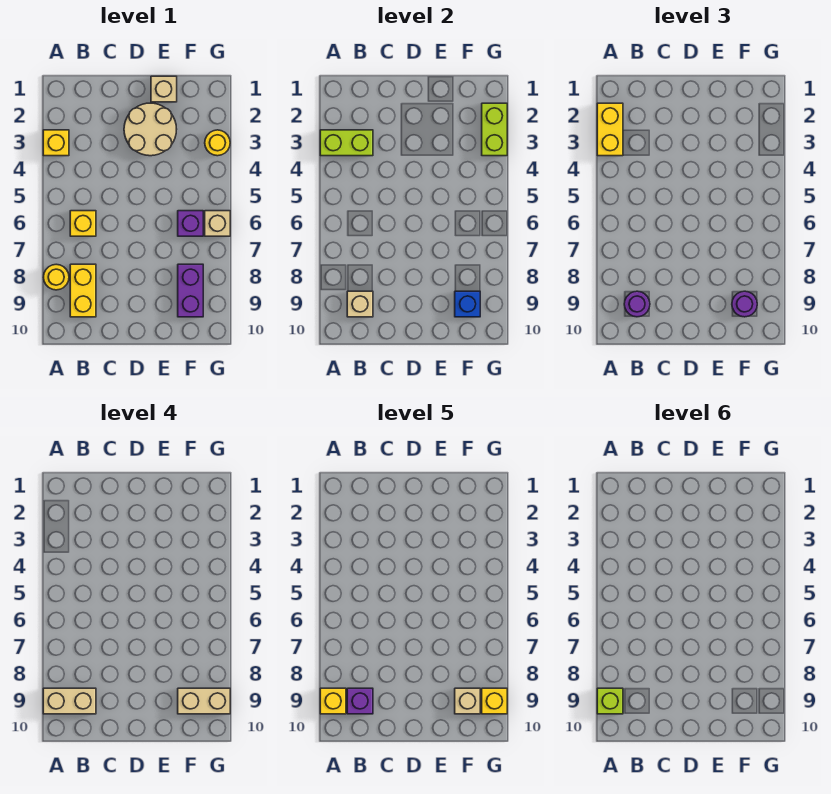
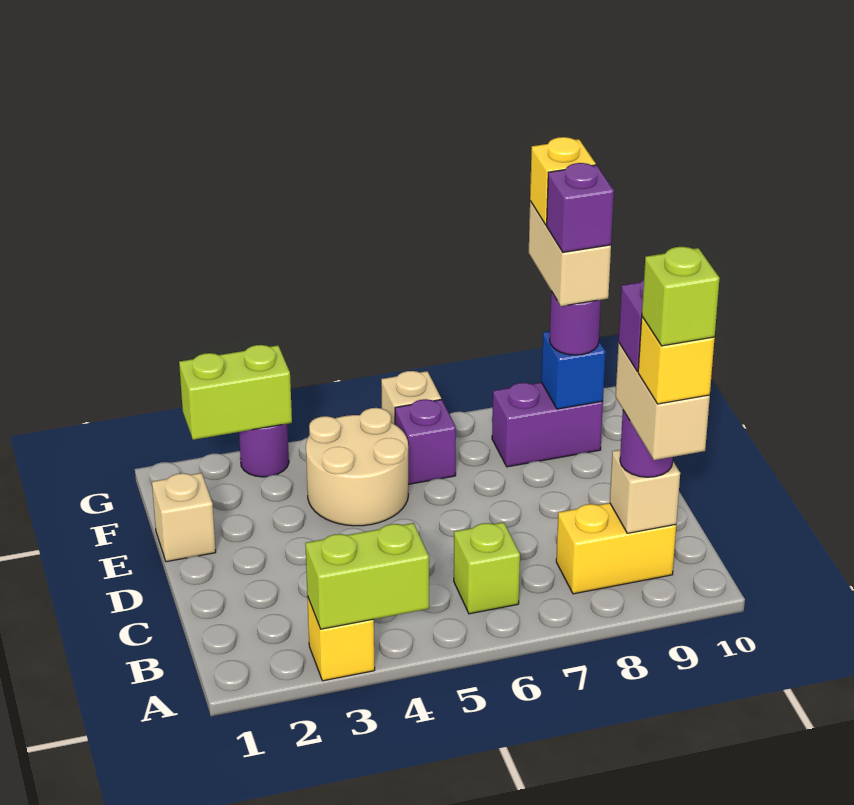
yellow 1x2 brick [597,103,623,156] -> none
lime 1x2 brick [320,130,373,156] -> lime 1x2 brick turned to [305,523,429,629]
yellow 1x1 round brick [43,264,69,290] -> none
yellow 1x1 brick [70,211,96,236] -> lime 1x1 brick [454,522,520,614]
tan 2x2 round brick [124,103,177,156] -> tan 2x2 round brick moved to [306,408,408,526]
tan 1x1 brick [455,688,480,714] -> purple 1x1 brick [547,163,614,252]
yellow 1x1 round brick [205,130,230,156] -> purple 1x1 round brick [239,424,289,477]

